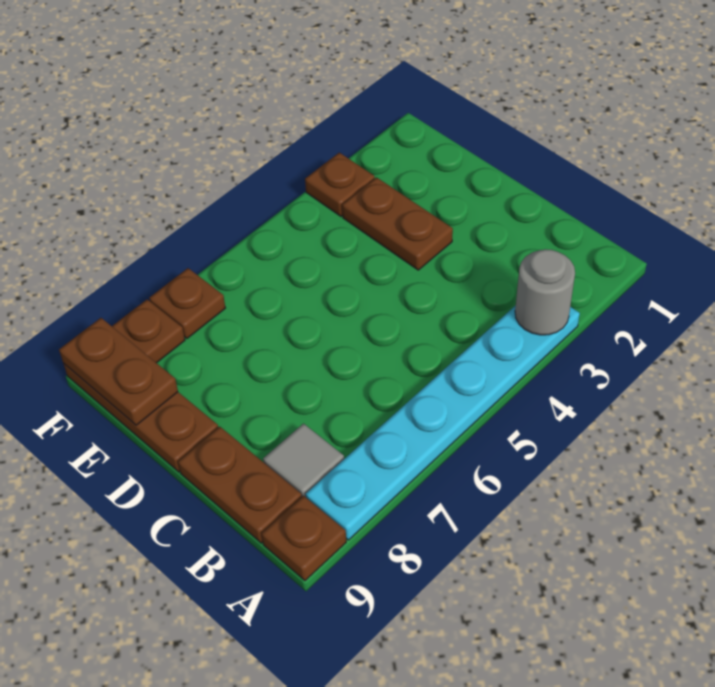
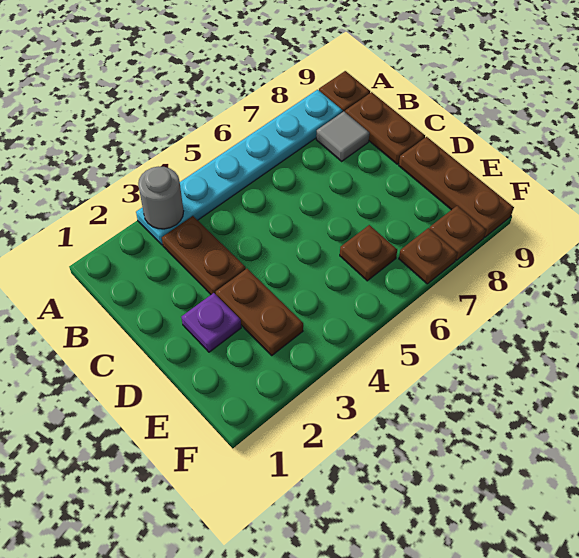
none -> purple 1x1 plate [181,293,241,352]
brown 1x2 plate [59,318,178,425] -> brown 1x2 plate moved to [162,216,246,294]
brown 1x1 plate [305,153,375,216] -> brown 1x1 plate moved to [340,225,397,281]

